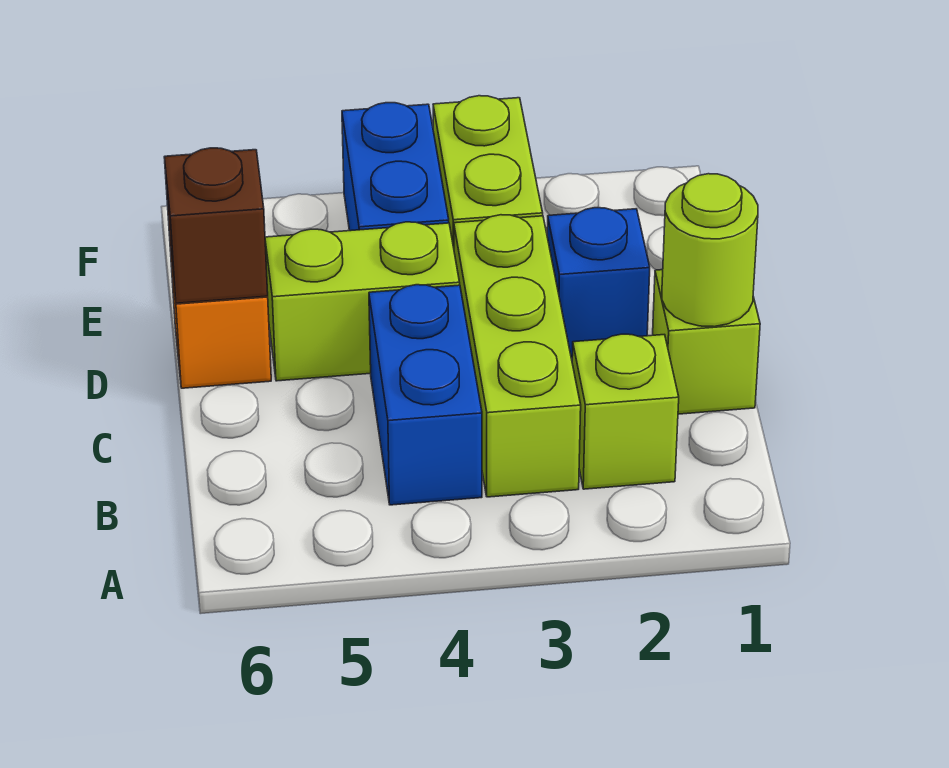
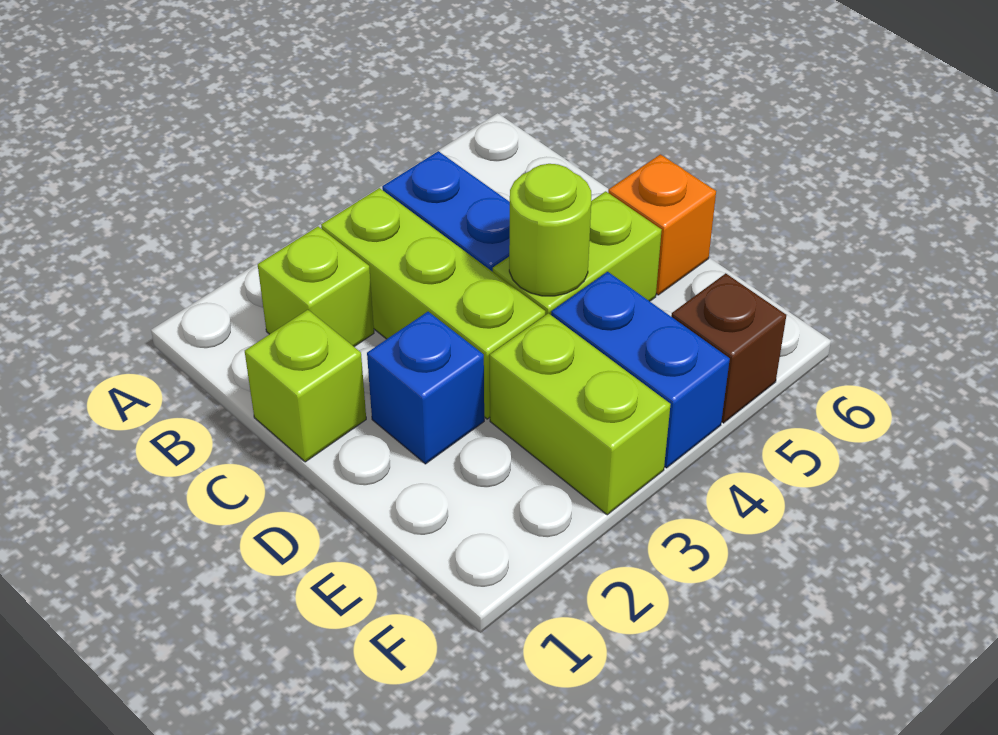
lime 1x1 round brick [662,174,758,327] -> lime 1x1 round brick moved to [509,164,591,296]
brown 1x1 brick [164,148,268,303] -> brown 1x1 brick moved to [671,273,786,423]

